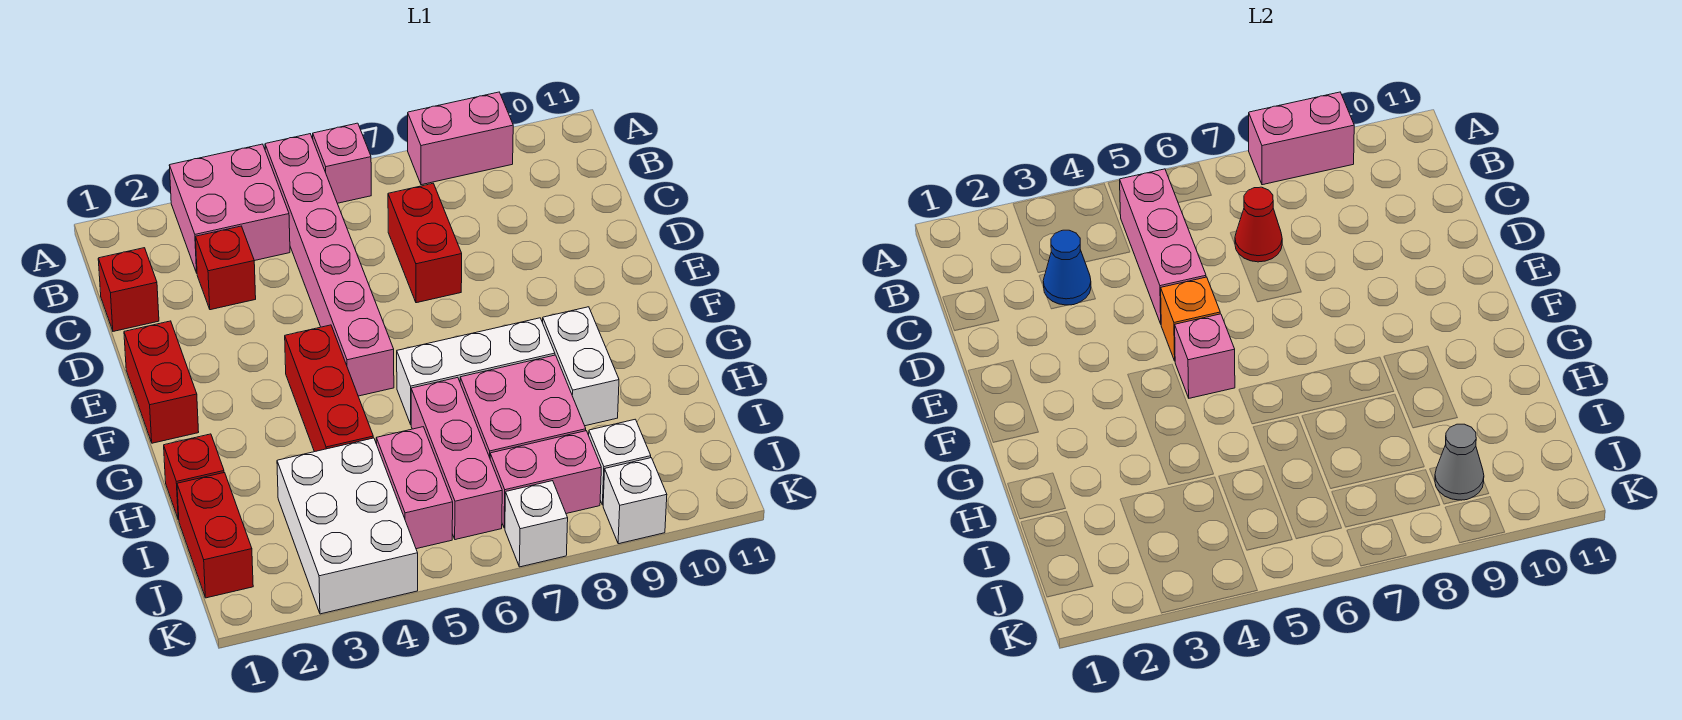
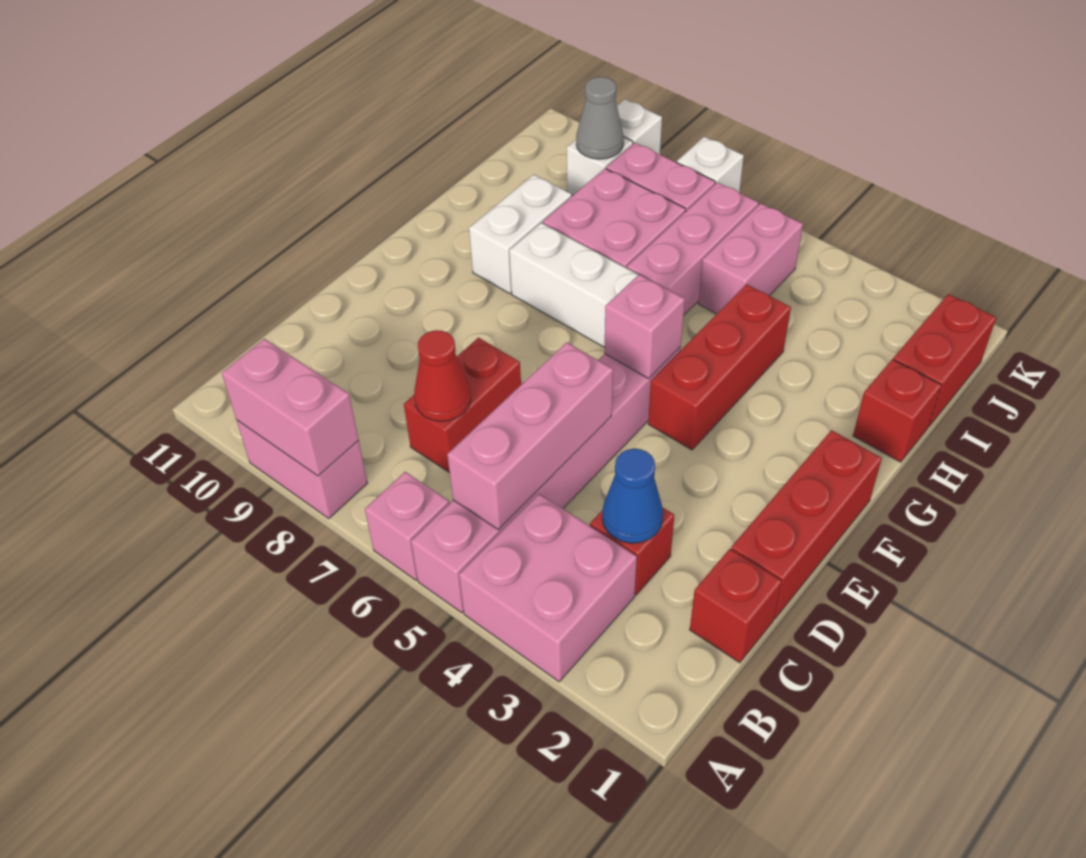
red 1x2 brick [124,321,199,443] -> red 1x3 brick [731,430,882,619]
orange 1x1 brick [1161,277,1220,361] -> none
white 2x3 brick [277,438,418,614] -> none

